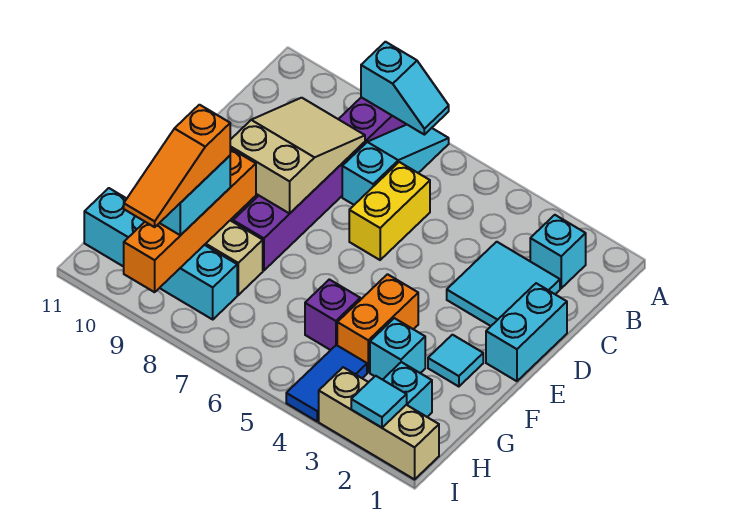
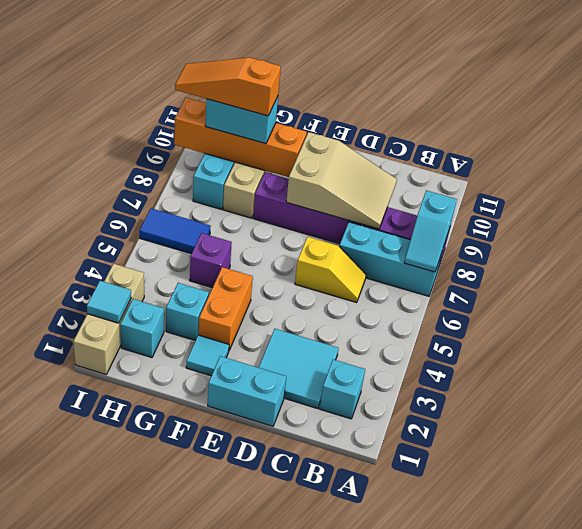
cyan 1x3 slope [342,125,449,205] -> cyan 1x3 brick [339,222,442,296]
yellow 1x2 brick [349,162,430,260] -> yellow 1x2 slope [295,237,366,303]
orange 1x2 brick [337,274,418,372] -> orange 1x2 brick turned to [199,267,253,350]
blue 1x2 tile [286,345,367,421] -> blue 1x2 tile moved to [139,208,211,254]

